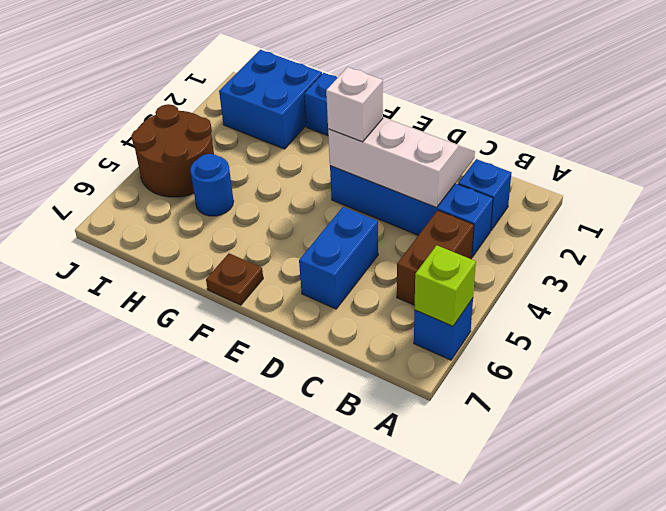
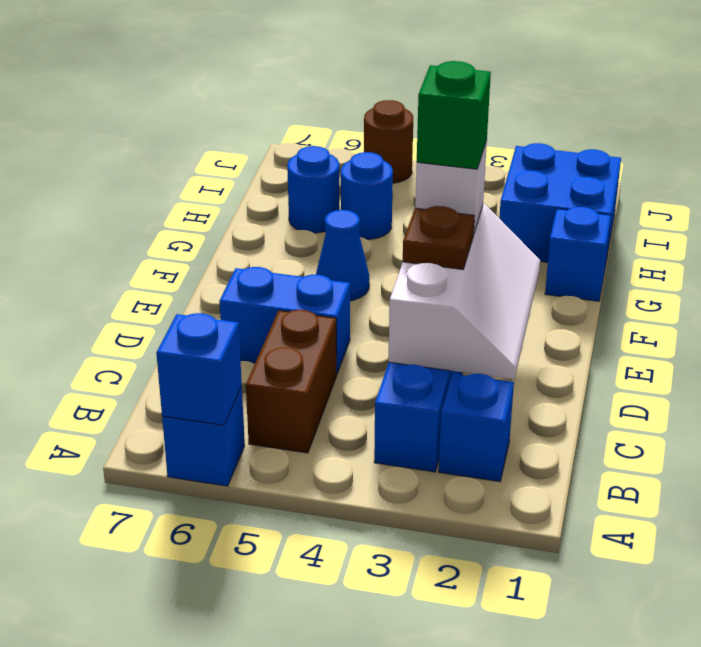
lime 1x1 brick [414,245,476,326] -> blue 1x1 brick [156,313,242,425]
brown 1x2 brick [397,210,474,305] -> brown 1x2 brick turned to [246,310,337,453]
none -> green 1x1 brick [417,61,491,169]
none -> blue 1x1 cone [316,210,369,301]
brown 1x1 plate [206,253,263,305] -> brown 1x1 plate moved to [403,206,474,270]
none -> blue 1x1 round brick [287,146,340,233]
brown 2x2 round brick [131,104,214,197] -> brown 1x1 round brick [364,100,413,183]

